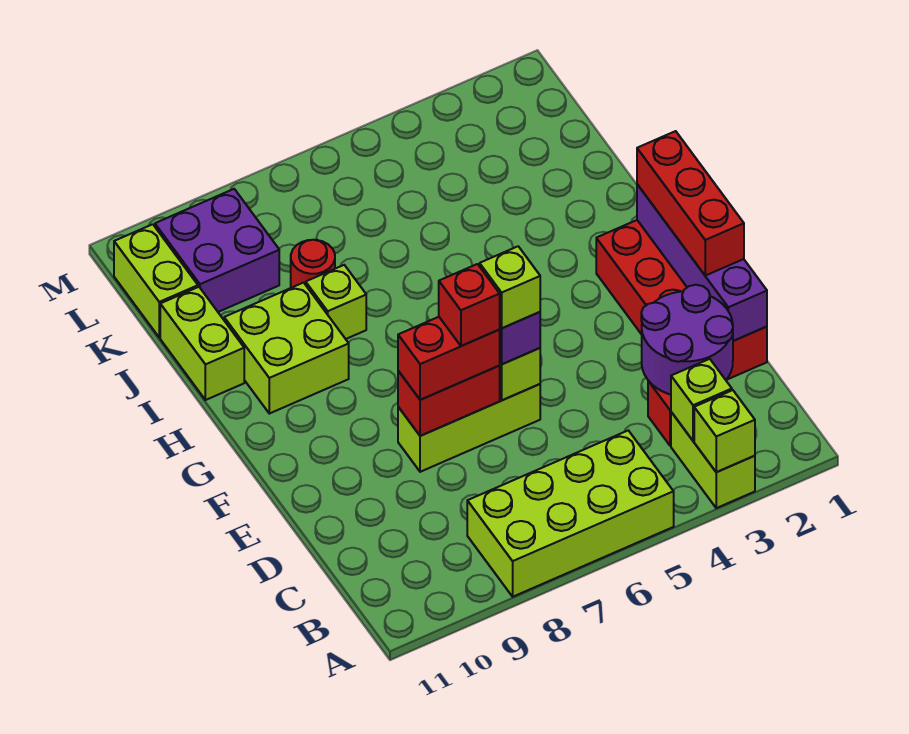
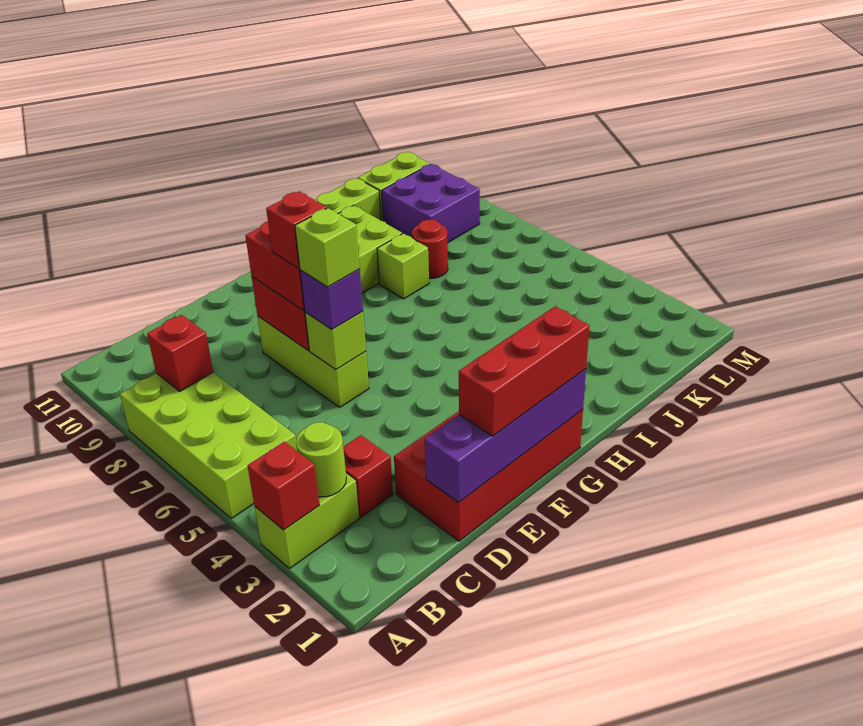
lime 1x1 brick [694,390,755,472] -> red 1x1 brick [247,441,319,530]
lime 1x1 brick [671,359,732,441] -> lime 1x1 round brick [296,422,346,497]
none -> red 1x1 brick [147,315,213,391]
purple 2x2 round brick [641,285,733,395] -> none

